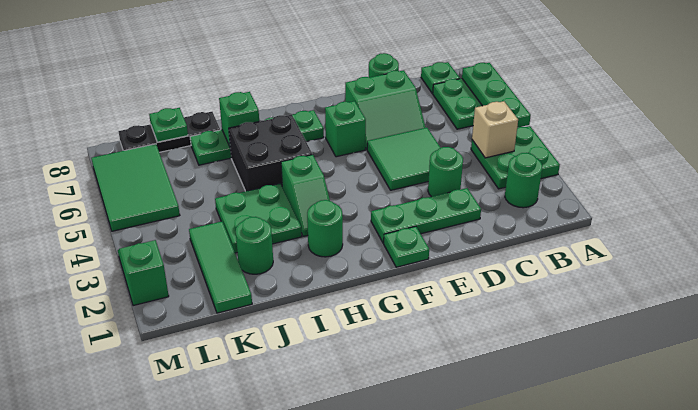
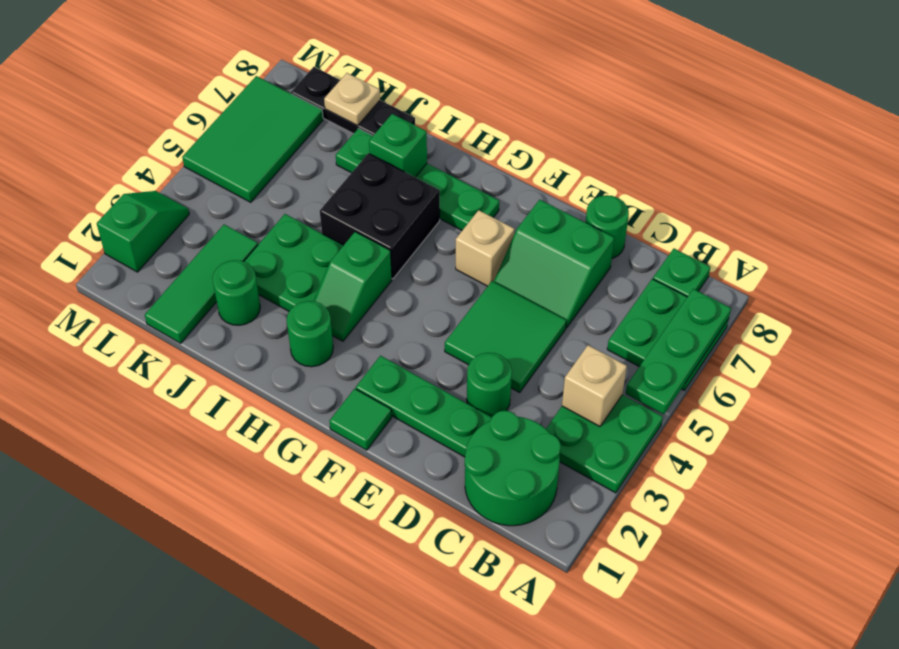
green 1x1 round brick [505,153,542,208] -> green 2x2 round brick [465,411,561,526]
green 1x1 plate [384,226,429,267] -> green 1x1 tile [330,389,392,450]
green 1x1 brick [325,101,366,157] -> tan 1x1 brick [456,210,514,286]
green 1x1 plate [149,108,188,142] -> tan 1x1 plate [324,73,380,126]

